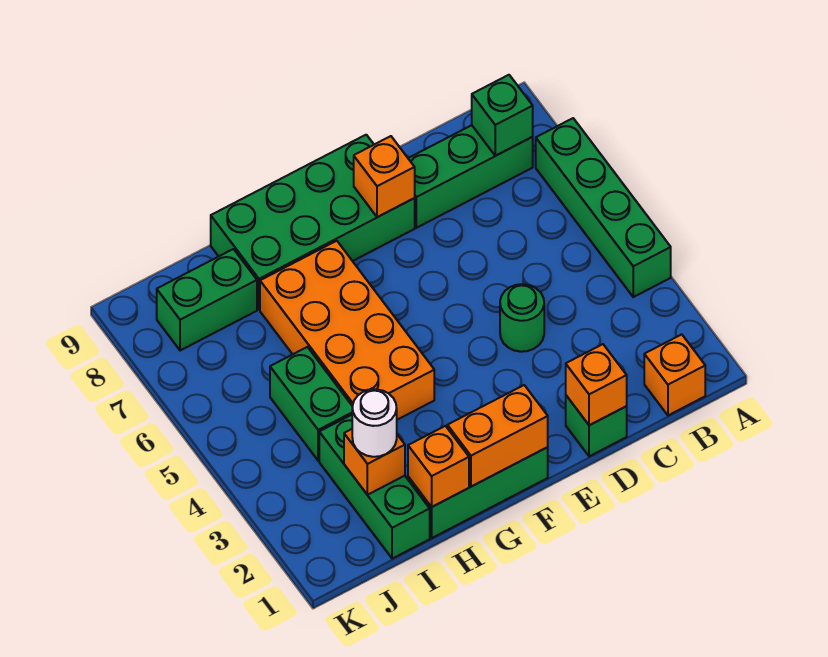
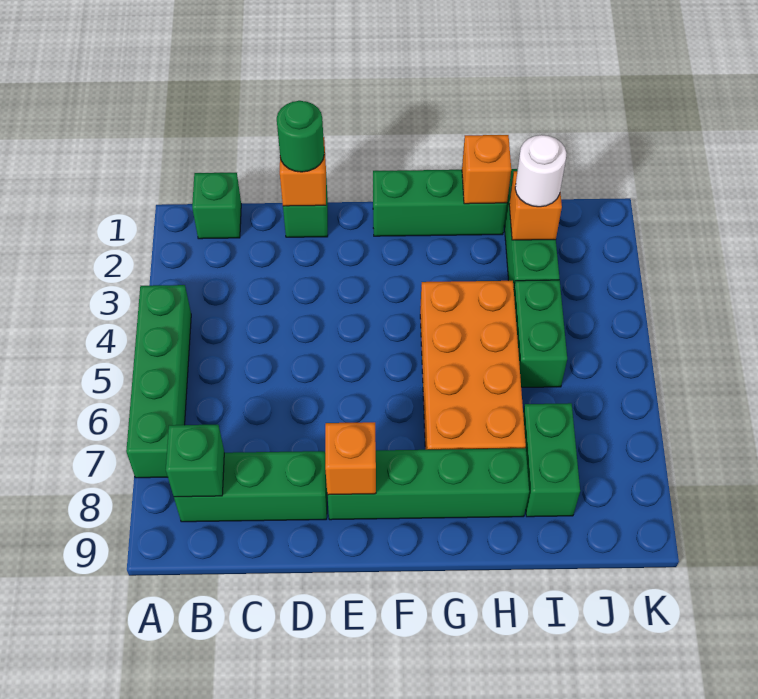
orange 1x1 brick [644,334,705,415] -> green 1x1 brick [192,173,241,239]
green 1x1 round brick [500,284,544,352] -> green 1x1 round brick moved to [277,101,324,172]
green 2x4 brick [211,135,415,310] -> green 1x4 brick [327,448,529,520]
orange 1x2 brick [447,385,548,487] -> none
green 1x2 brick [157,249,257,351] -> green 1x2 brick turned to [523,403,580,517]

